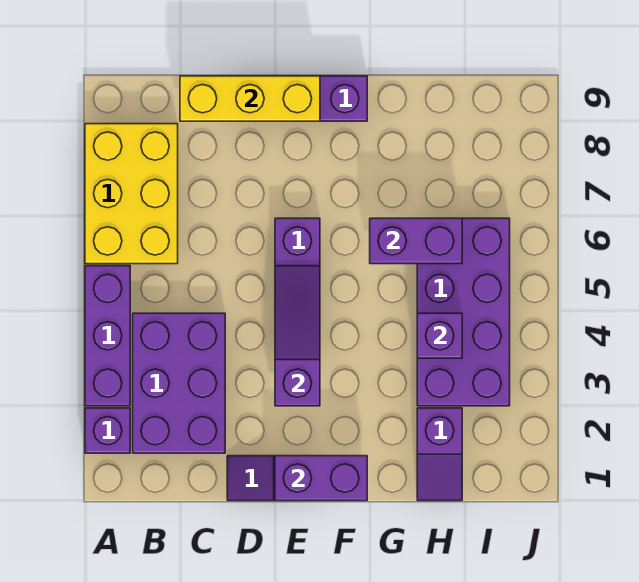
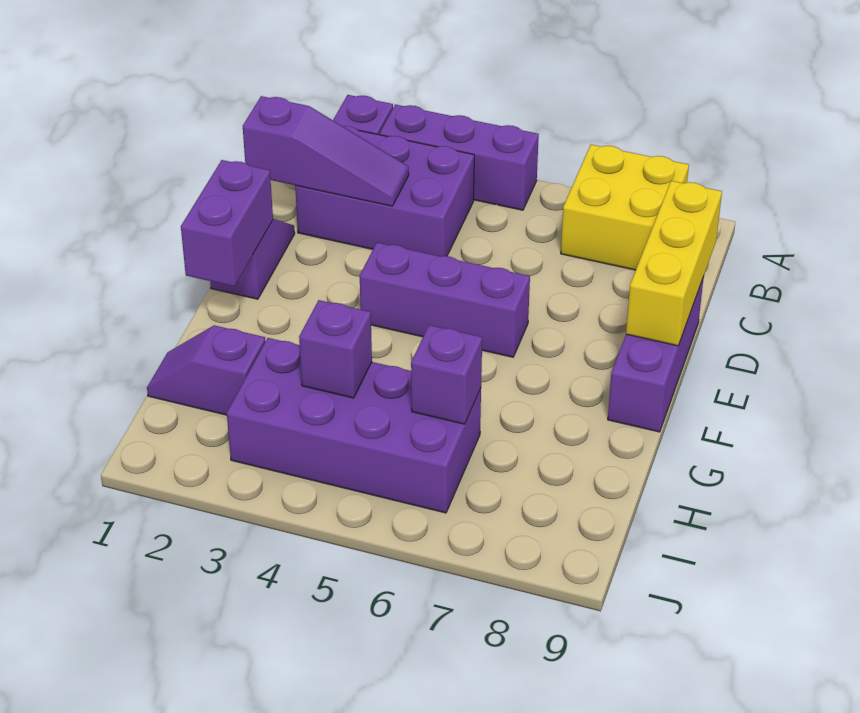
yellow 2x3 brick [85,124,178,264] -> yellow 2x2 brick [561,144,689,270]
purple 1x3 slope [275,266,320,406] -> purple 1x3 slope moved to [243,96,409,206]
purple 1x2 brick [370,218,462,264] -> purple 1x1 brick [411,325,482,424]

